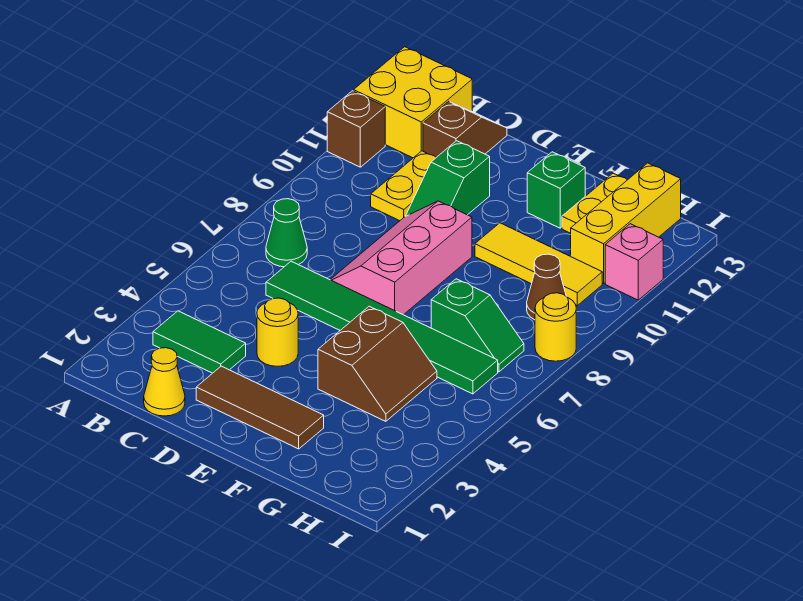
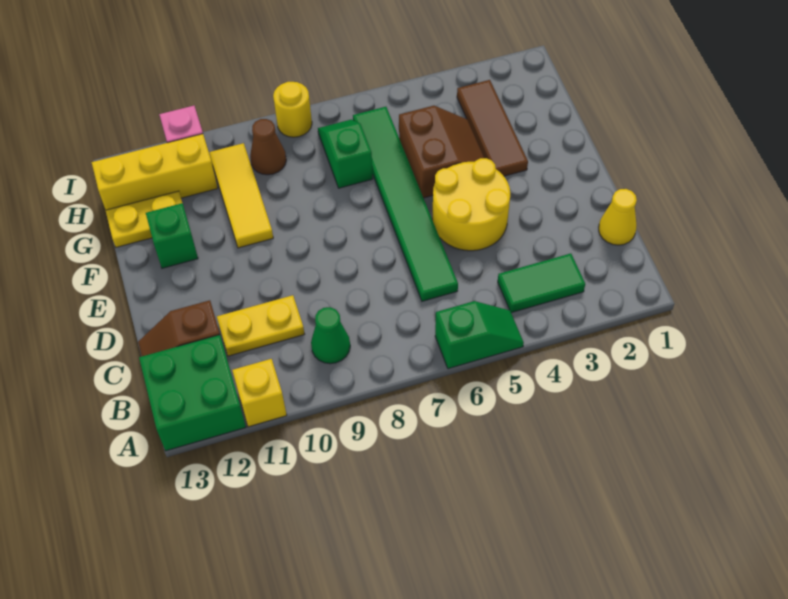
brown 1x1 brick [327,91,385,167] -> yellow 1x1 brick [232,359,287,427]
yellow 2x2 brick [354,47,472,158] -> green 2x2 brick [139,335,246,451]
green 1x2 tile [153,311,246,373] -> green 1x2 tile turned to [498,253,585,313]
green 1x1 cone [266,199,307,267] -> green 1x1 cone moved to [311,307,350,364]
brown 1x3 tile [196,366,324,449] -> brown 1x3 tile moved to [457,80,528,176]
yellow 1x1 round brick [257,298,298,366] -> yellow 2x2 round brick [432,158,510,251]
pink 2x3 slope [330,201,472,315] -> none
green 1x2 slope [406,141,490,216] -> green 1x2 slope moved to [435,301,524,369]
brown 2x2 slope [318,306,437,421] -> brown 2x2 slope turned to [399,106,485,198]

